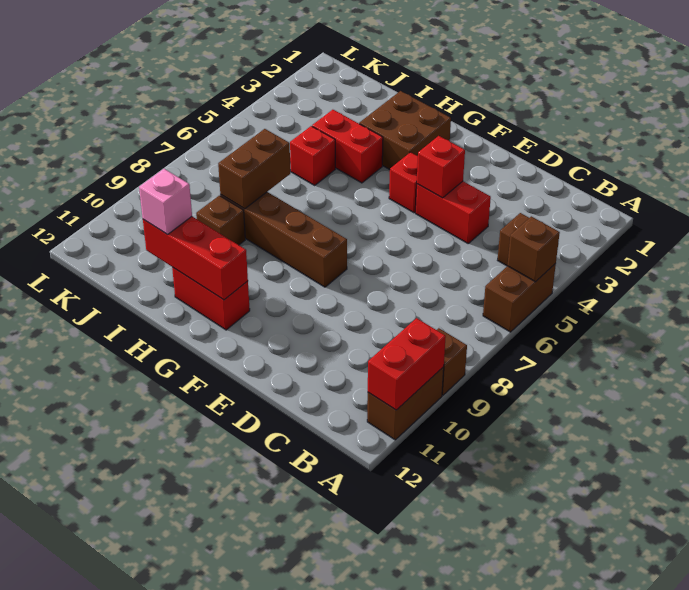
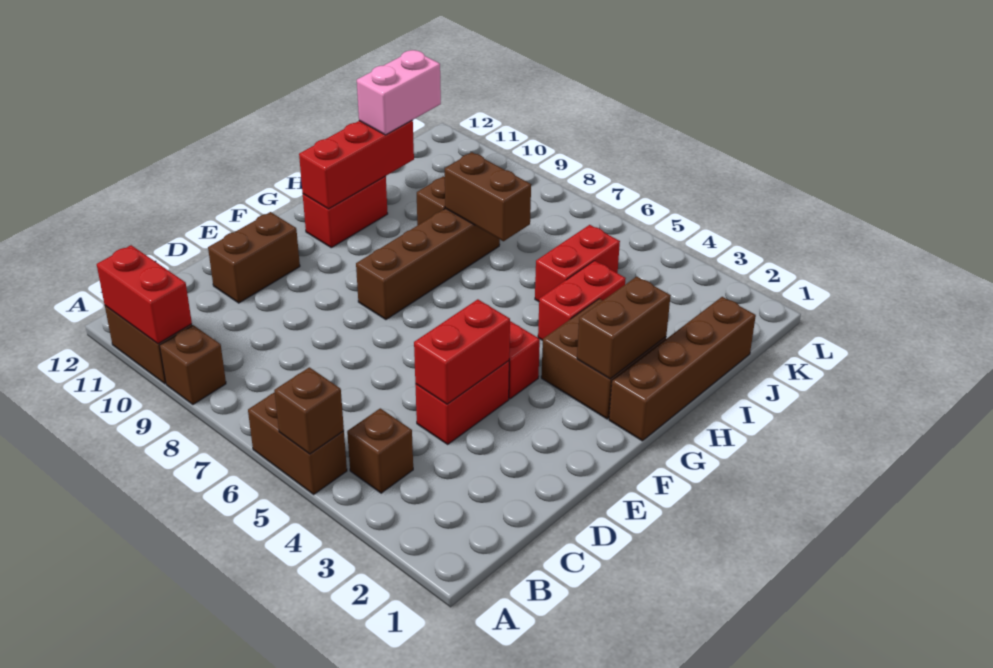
none -> brown 1x2 brick [208,212,300,303]
red 1x1 brick [417,136,465,198] -> red 1x2 brick [414,299,510,404]
none -> brown 1x4 brick [609,297,756,441]
none -> brown 1x2 brick [577,277,671,379]
red 1x1 brick [290,126,335,185] -> red 1x2 brick [535,225,620,302]
pink 1x1 brick [139,169,192,234] -> pink 1x2 brick [357,50,441,135]

